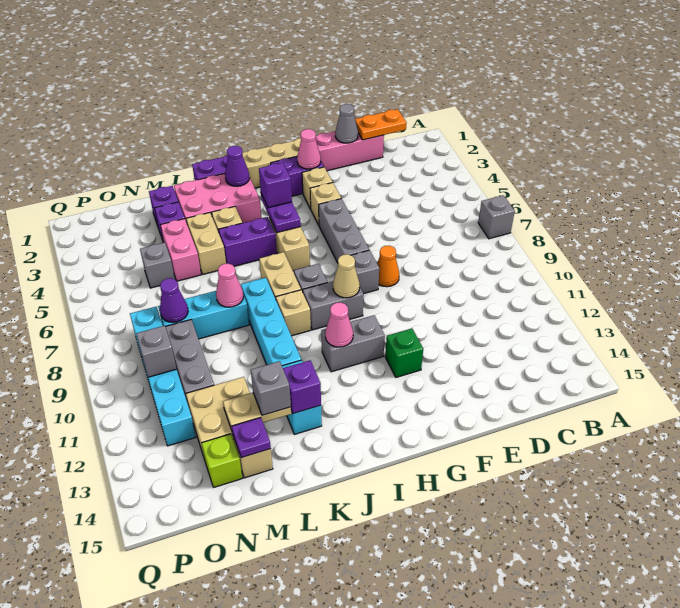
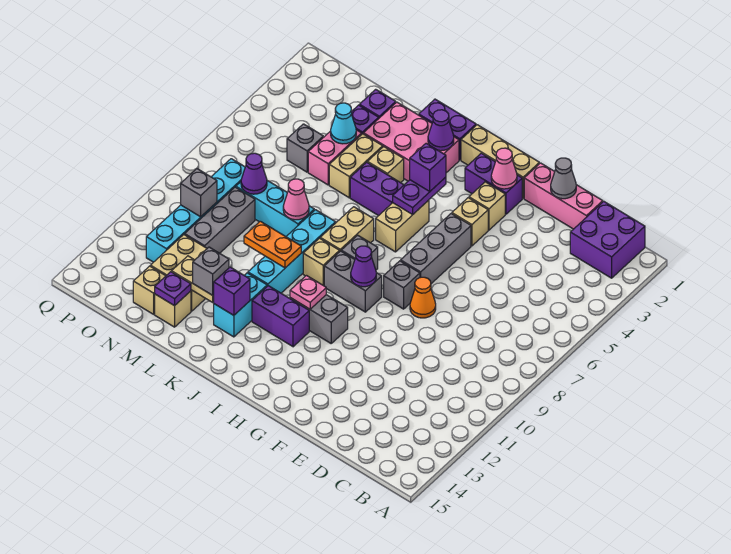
grey 1x1 brick [478,195,515,239] -> none
none -> purple 2x2 brick [570,202,645,278]
orange 1x2 plate [355,109,407,140] -> orange 1x2 plate moved to [244,221,301,268]
green 1x1 brick [385,328,423,377] -> none
tan 1x1 cone [333,254,360,298] -> purple 1x1 cone [351,246,376,287]
pink 1x1 cone [325,302,353,347] -> pink 1x1 plate [290,276,326,309]
none -> purple 1x2 brick [252,286,309,347]
none -> cyan 1x1 cone [331,103,356,144]
lime 1x1 brick [202,434,242,487] -> tan 1x1 brick [133,266,165,314]

